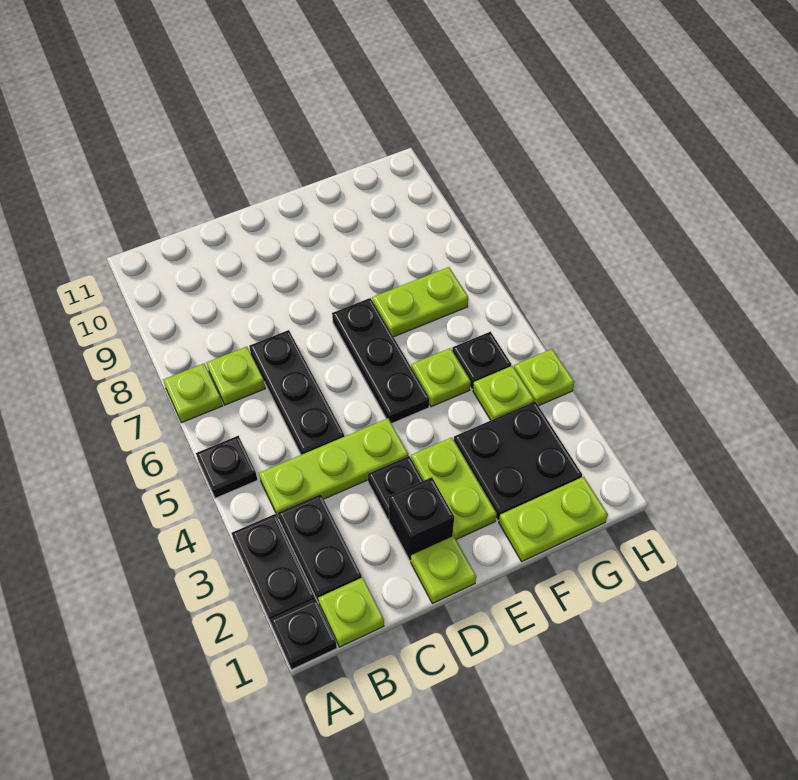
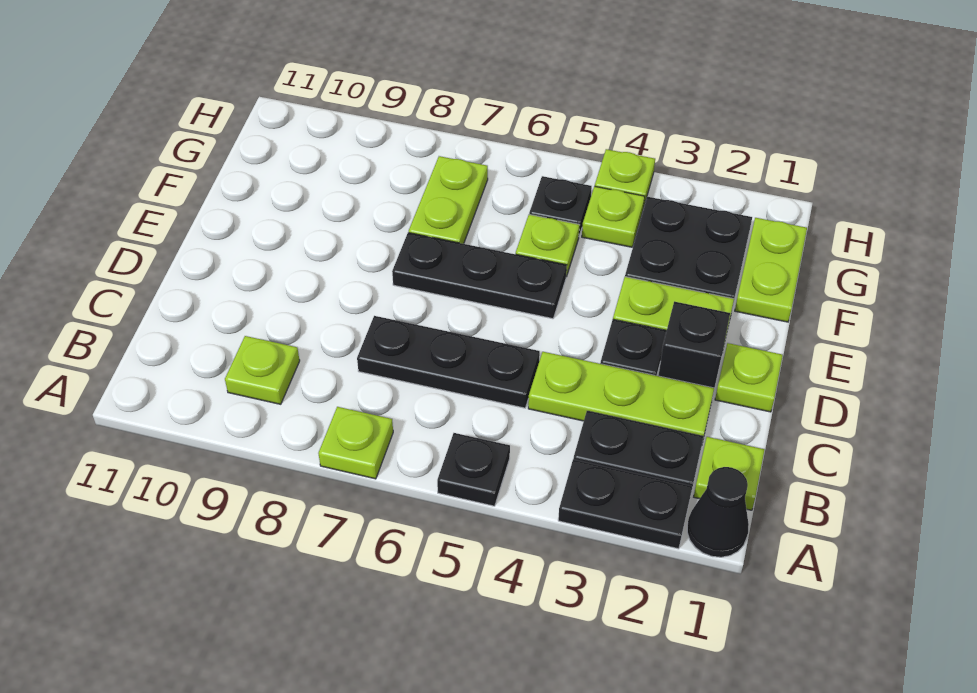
black 1x1 plate [270,599,337,670] -> black 1x1 cone [687,467,749,557]
lime 1x3 plate [259,418,408,518] -> lime 1x3 plate turned to [528,352,714,438]
lime 1x1 plate [207,347,265,405] -> lime 1x1 plate moved to [225,336,300,404]

